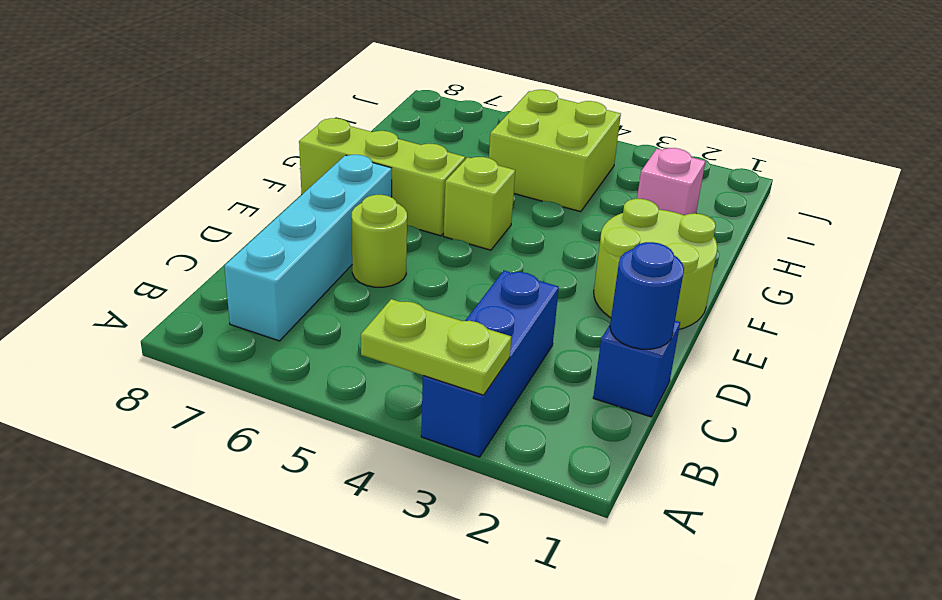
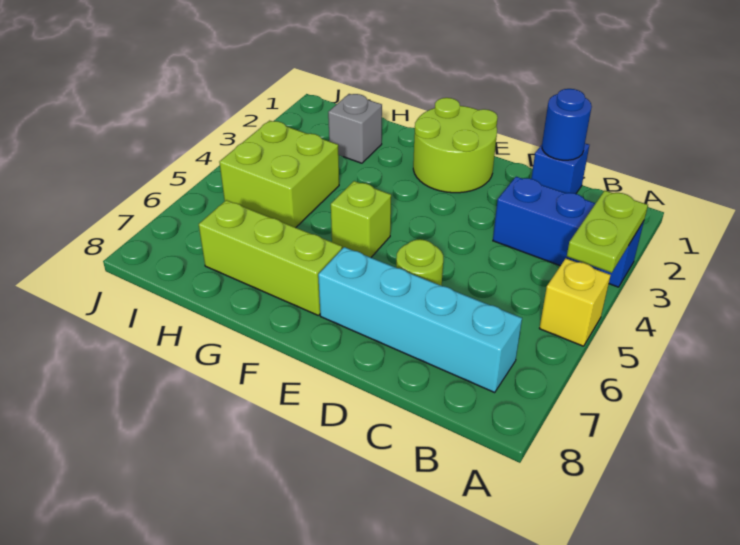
none -> yellow 1x1 brick [539,259,611,346]
lime 1x3 brick [299,118,465,236] -> lime 1x3 brick turned to [199,200,342,315]
pink 1x1 brick [637,148,705,215] -> grey 1x1 brick [328,94,382,163]

